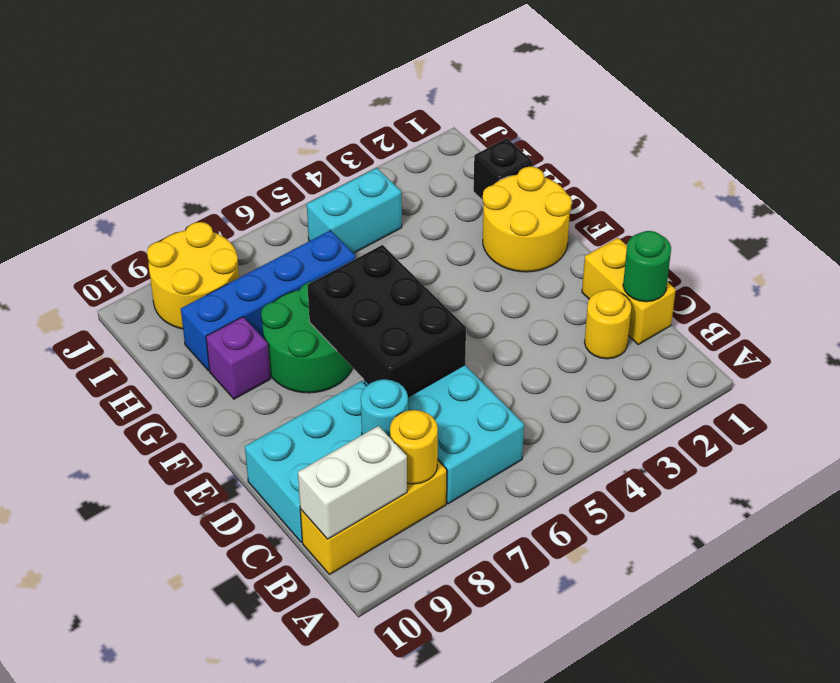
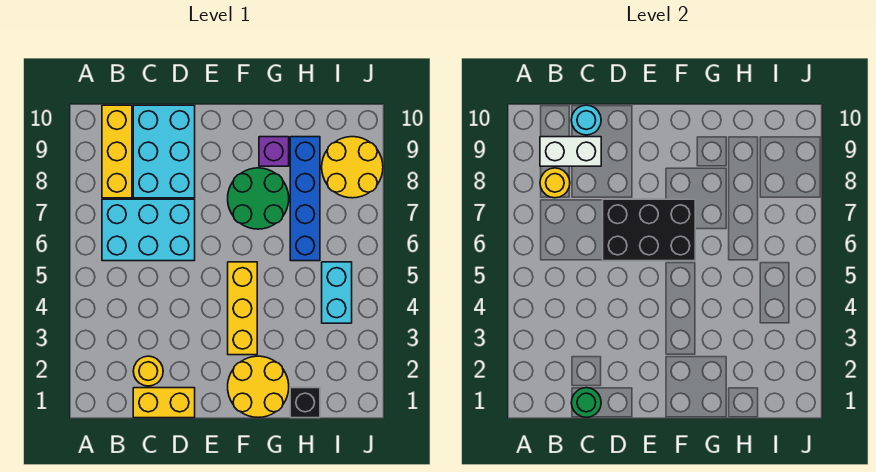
white 1x2 brick [298,426,407,539] -> white 1x2 brick turned to [540,137,601,166]
cyan 1x1 round brick [361,379,408,437] -> cyan 1x1 round brick moved to [571,105,601,135]
none -> yellow 1x3 brick [228,262,257,355]

